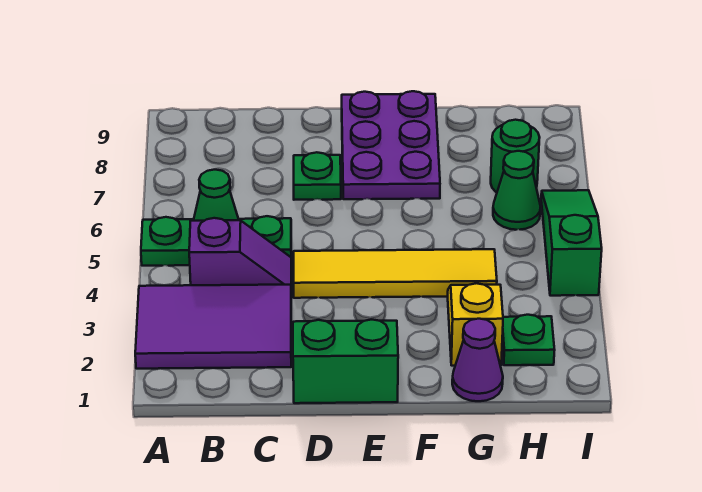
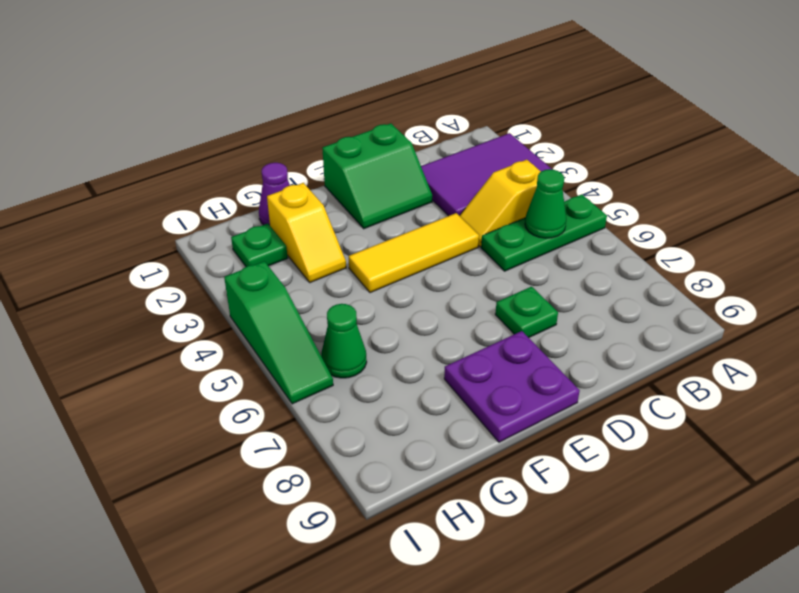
purple 1x2 slope [189,218,291,285] -> yellow 1x2 slope [460,160,541,247]
yellow 1x4 tile [294,249,497,298] -> yellow 1x3 tile [349,213,479,293]
purple 2x3 plate [342,91,440,199] -> purple 2x2 plate [444,331,580,442]
green 1x1 round brick [491,120,540,192] -> none

